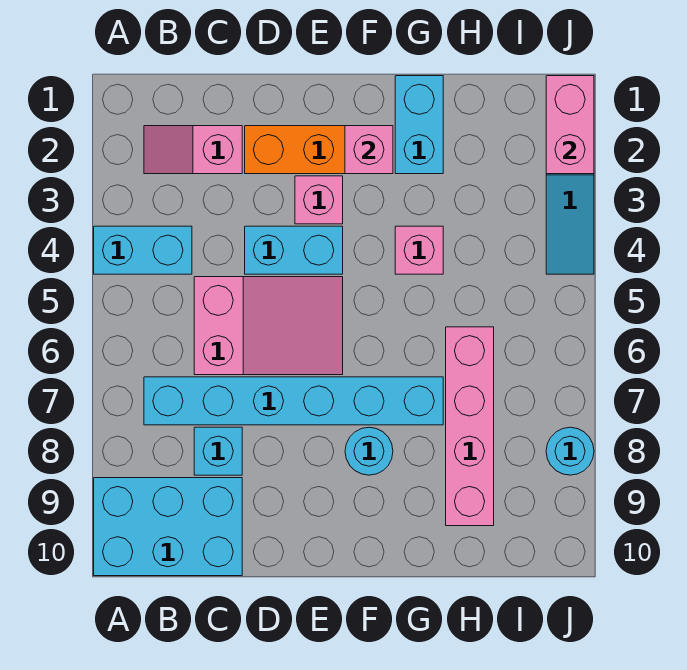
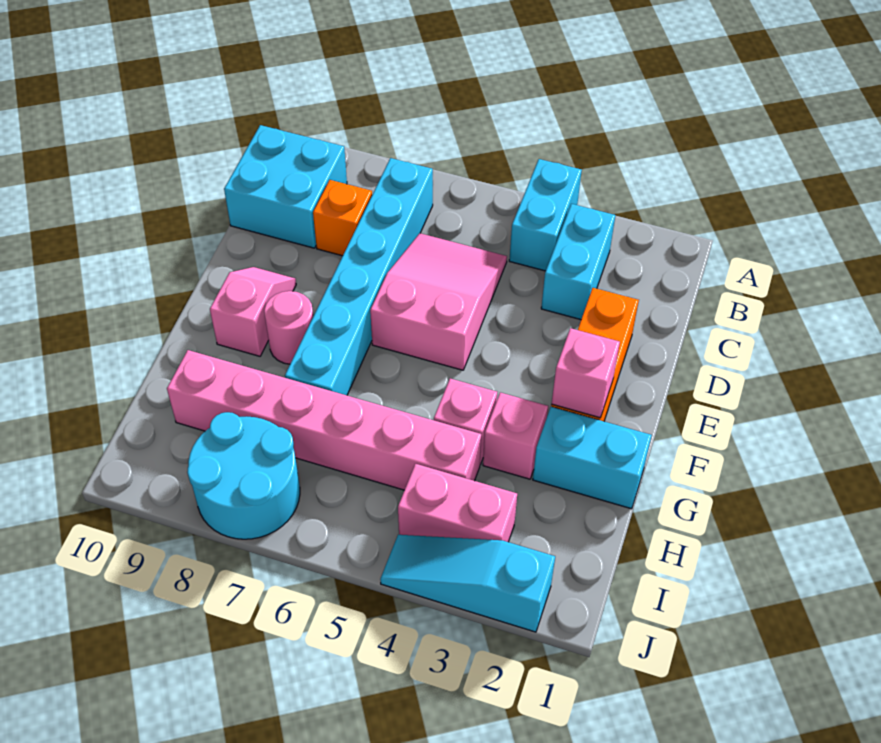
cyan 2x3 brick [94,478,242,576] -> cyan 2x2 brick [224,125,347,248]
pink 1x2 slope [144,126,242,174] -> pink 1x2 slope moved to [210,267,296,356]
pink 2x3 slope [194,277,343,375] -> pink 2x3 slope turned to [370,233,507,370]
cyan 1x1 brick [194,427,242,475] -> orange 1x1 brick [313,180,372,256]
cyan 1x2 brick [245,226,343,274] -> cyan 1x2 brick moved to [541,204,615,320]
pink 1x1 brick [295,176,343,224] -> pink 1x1 brick moved to [483,392,548,479]
cyan 1x1 round brick [345,427,393,475] -> pink 1x1 round brick [264,291,313,364]
pink 1x4 brick [446,327,494,526] -> pink 1x6 brick [167,350,481,490]
pink 1x2 brick [546,76,594,174] -> pink 1x2 brick moved to [398,464,517,542]
cyan 1x1 round brick [546,427,594,475] -> cyan 2x2 round brick [187,412,300,539]

